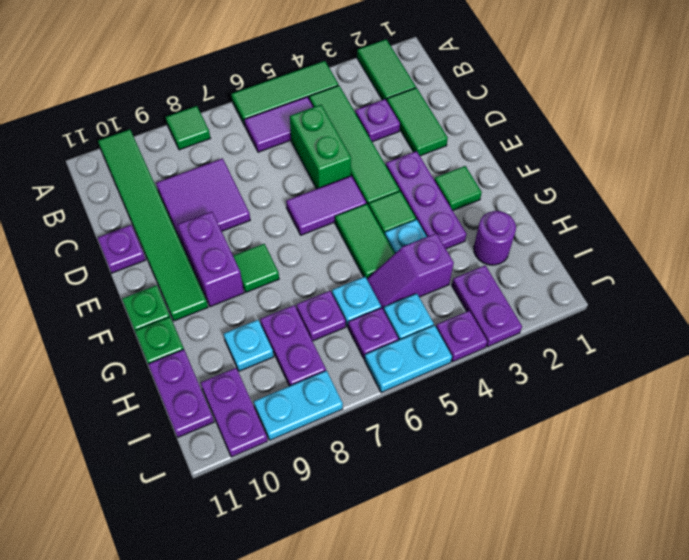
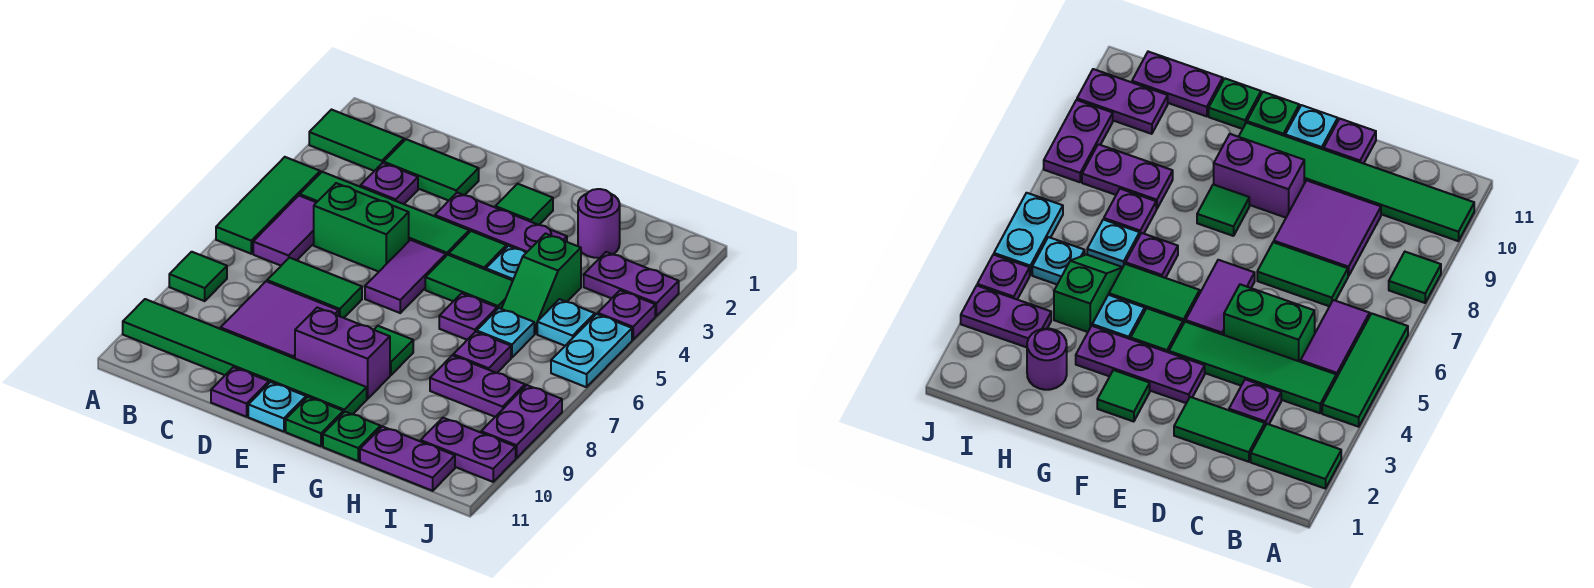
none -> green 1x2 tile [267,258,362,318]
purple 1x2 slope [367,233,454,310] -> green 1x2 slope [502,234,581,334]
cyan 1x1 plate [224,320,274,371] -> cyan 1x1 plate moved to [248,382,306,432]
purple 1x1 plate [348,308,398,359] -> purple 1x1 plate moved to [439,293,497,340]
cyan 1x2 plate [254,371,343,440] -> purple 1x2 plate [481,385,562,458]

